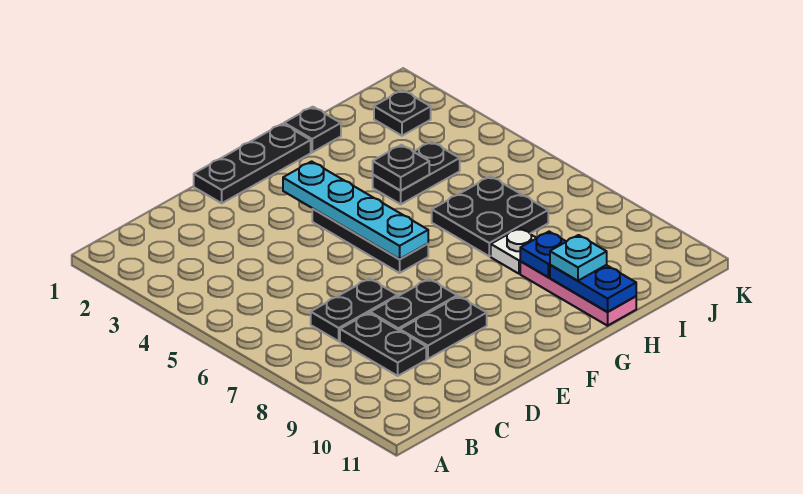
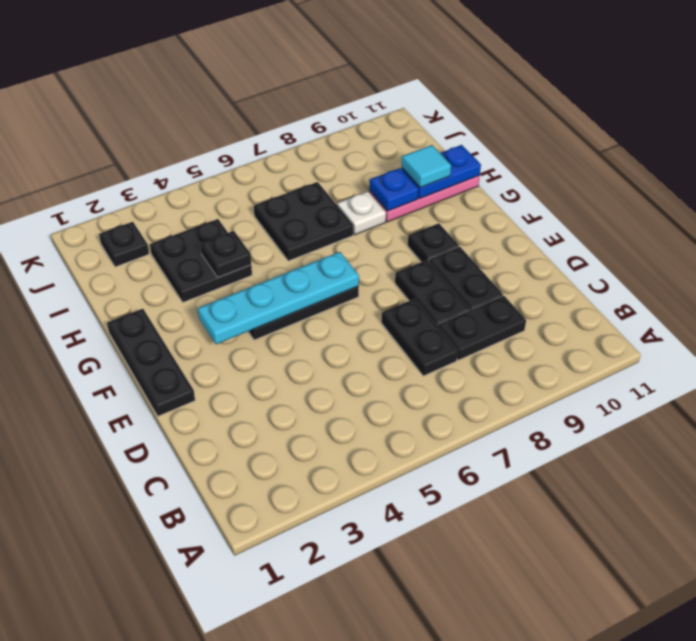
black 1x1 plate [284,107,341,152] -> black 1x1 plate moved to [408,223,459,262]
black 1x2 plate [373,142,460,204] -> black 2x2 plate [150,219,252,302]
cyan 1x1 plate [550,235,607,281] -> cyan 1x1 tile [402,145,451,188]

